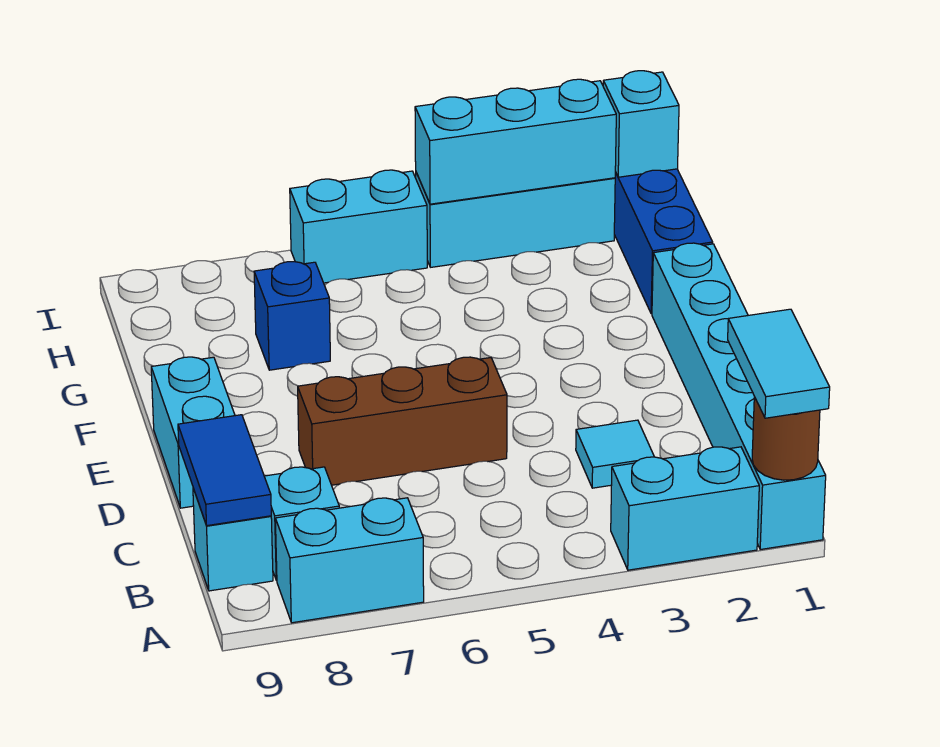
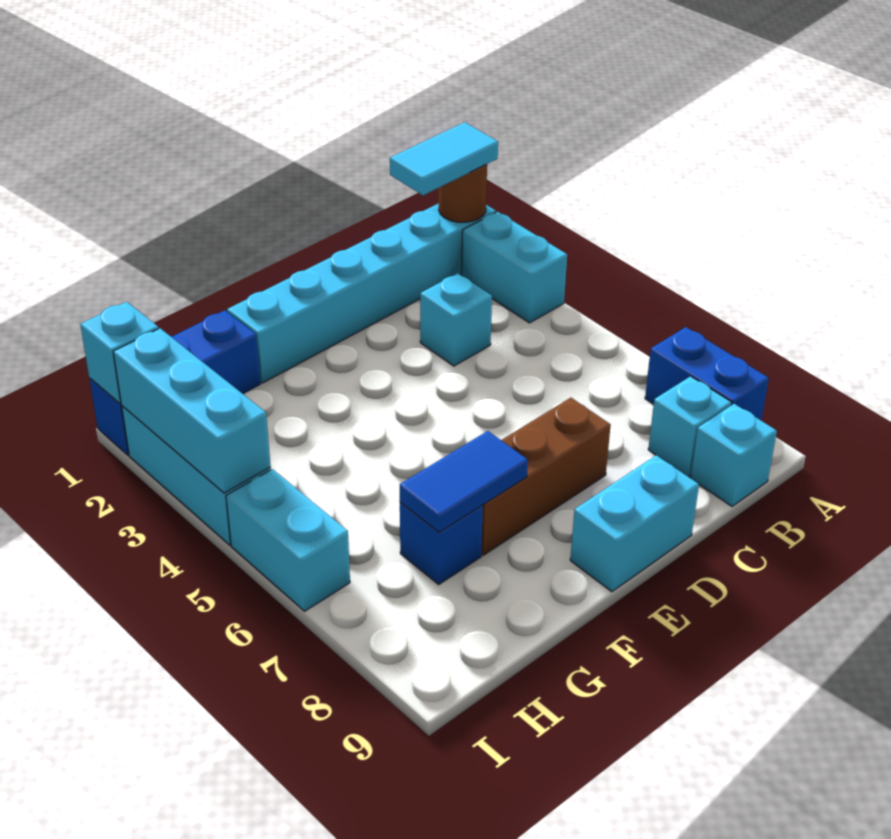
cyan 1x2 brick [275,498,424,623] -> blue 1x2 brick [645,327,769,420]
blue 1x2 tile [178,415,271,526] -> blue 1x2 tile moved to [400,431,528,533]
cyan 1x1 tile [576,420,654,488] -> cyan 1x1 brick [420,273,492,366]
brown 1x3 brick [298,357,507,485] -> brown 1x3 brick turned to [481,398,611,555]

